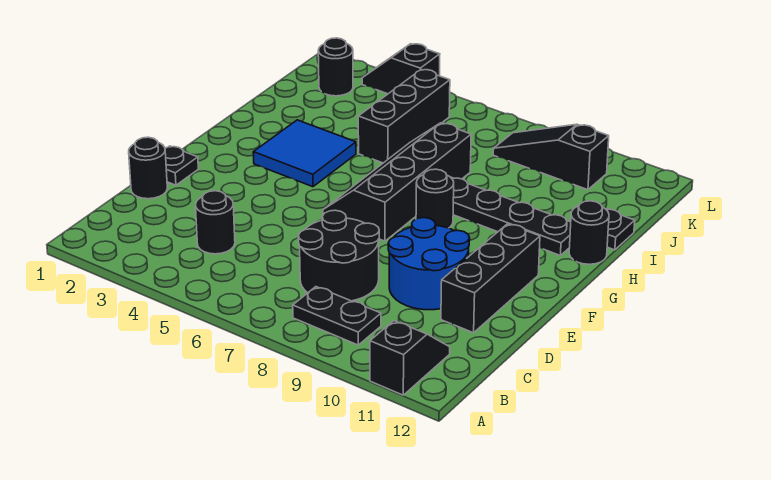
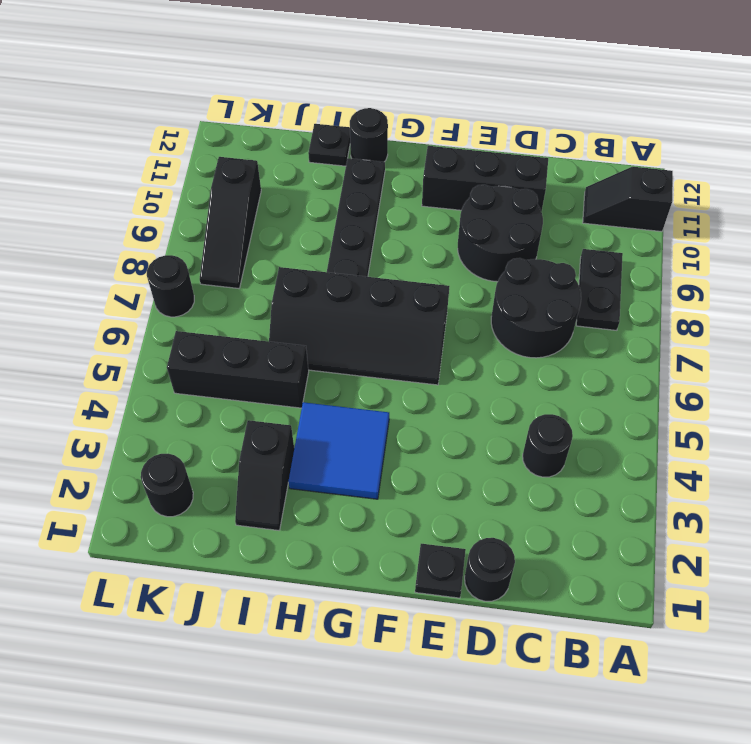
blue 2x2 round brick [388,218,470,310] -> black 2x2 round brick [458,185,543,282]
black 1x1 round brick [416,169,454,228] -> black 1x1 round brick moved to [147,255,194,317]
black 1x2 slope [362,44,440,94] -> black 1x2 slope moved to [235,420,294,530]

